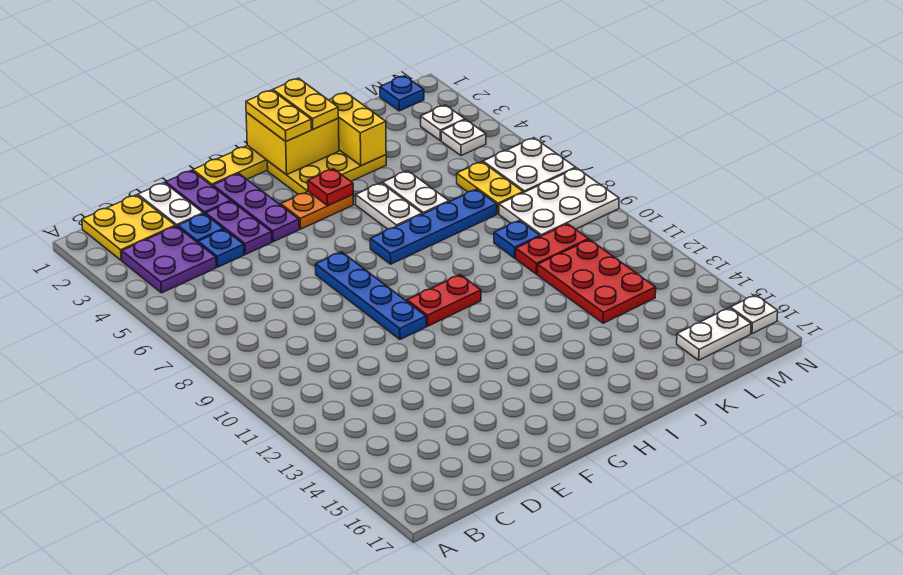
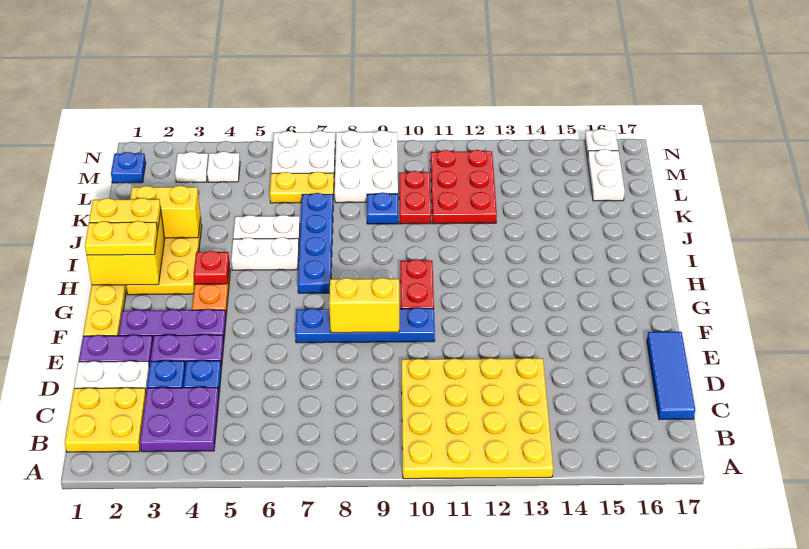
none -> yellow 4x4 plate [402,358,553,479]
none -> blue 1x3 tile [647,332,695,420]
none -> yellow 1x2 brick [329,278,399,333]
red 2x3 plate [537,240,656,323] -> red 2x3 plate turned to [430,150,497,224]

